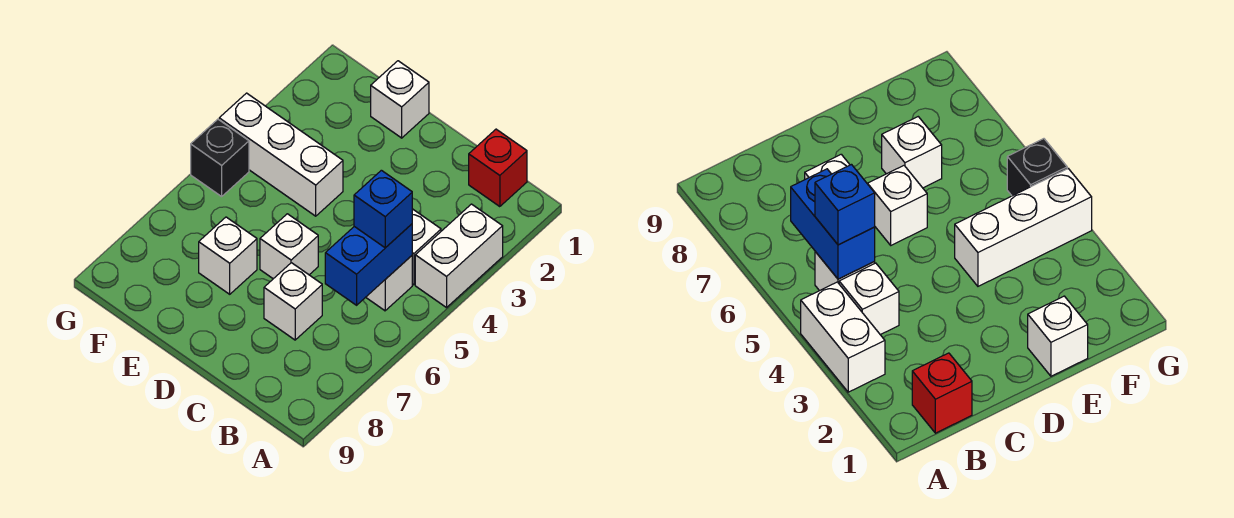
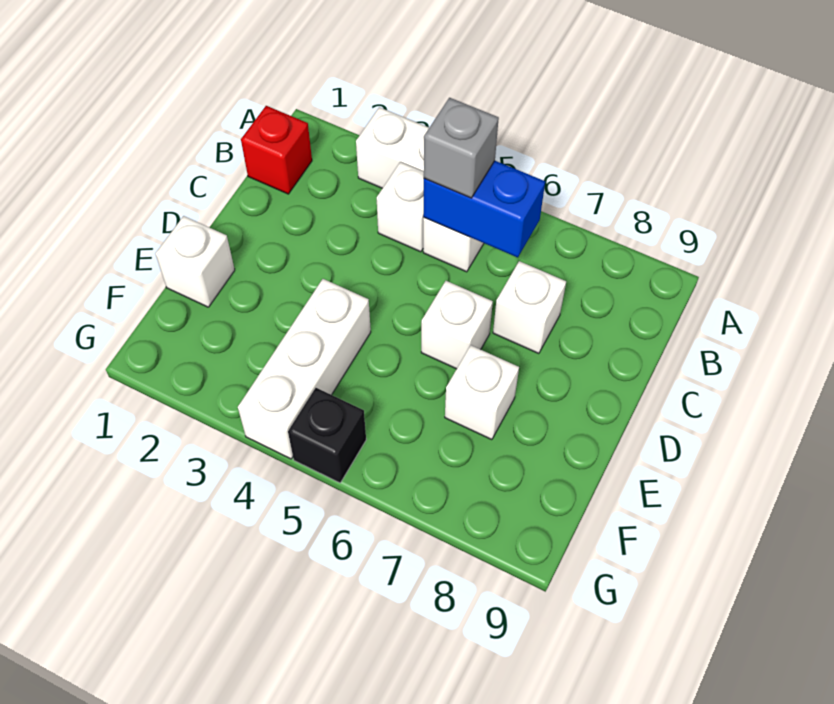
blue 1x1 brick [354,170,412,248] -> grey 1x1 brick [424,98,499,198]

